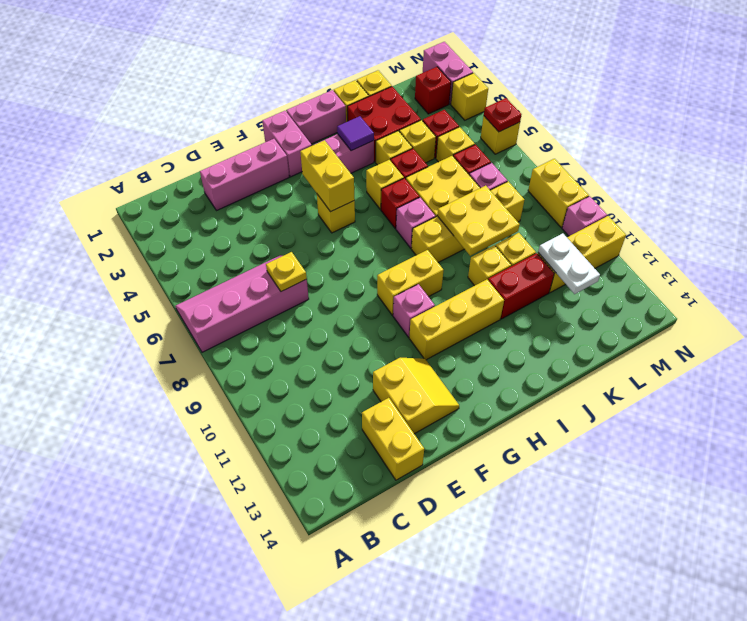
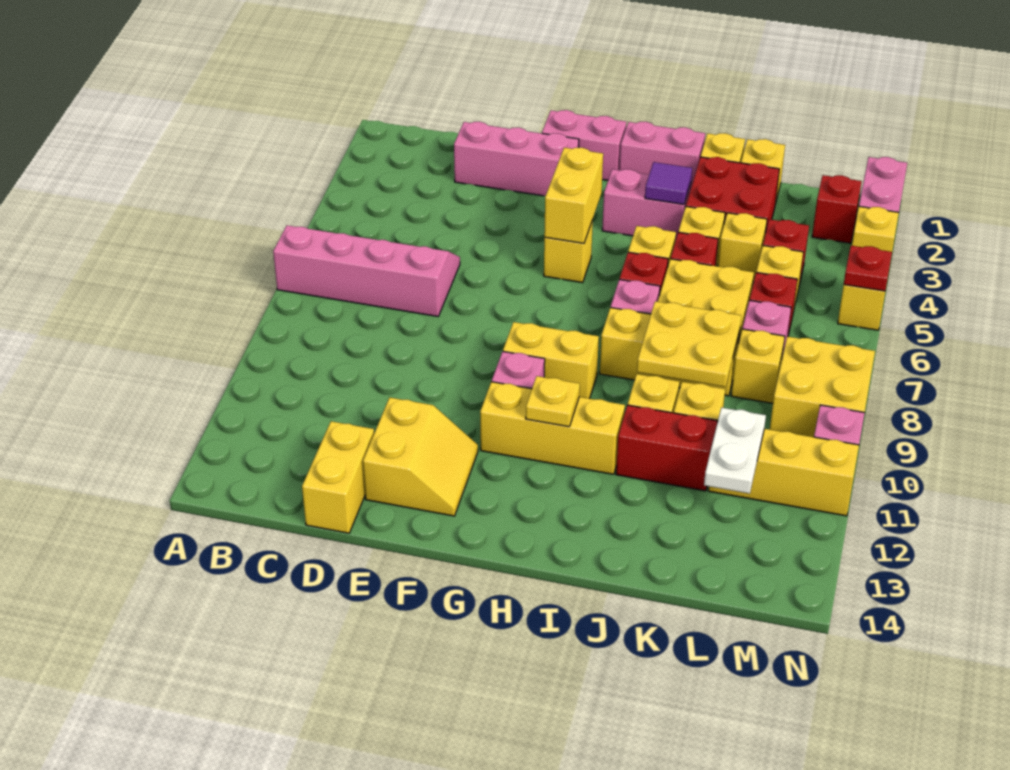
yellow 1x1 plate [266,252,307,292] -> yellow 1x1 plate moved to [526,376,580,427]
pink 1x2 brick [262,111,312,177] -> pink 1x2 brick turned to [542,110,626,180]
yellow 1x2 brick [528,159,589,227] -> yellow 2x2 brick [770,336,875,437]

